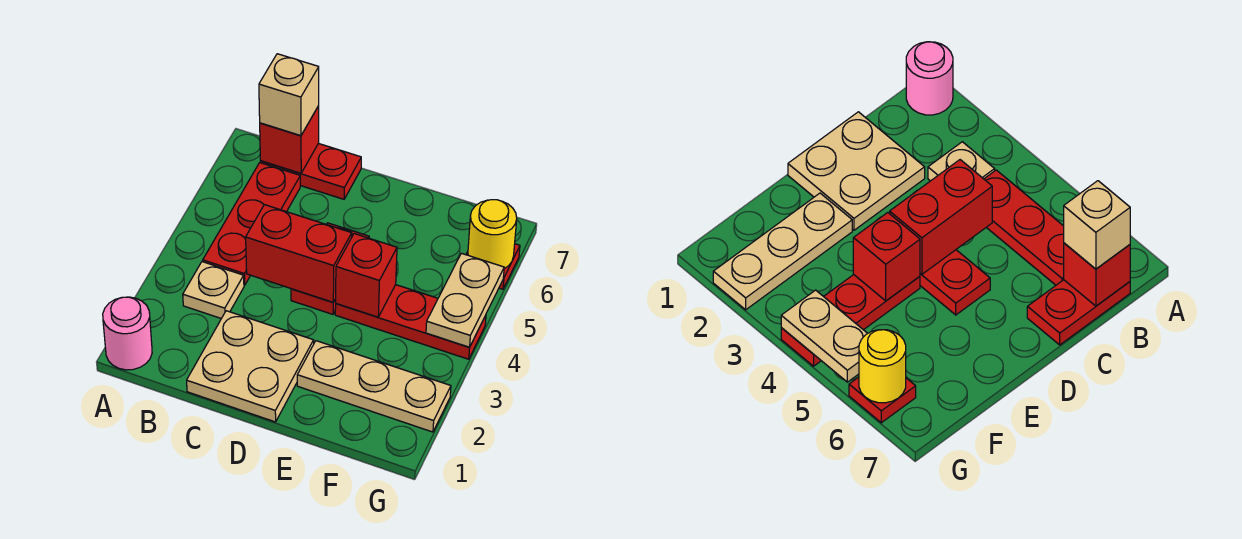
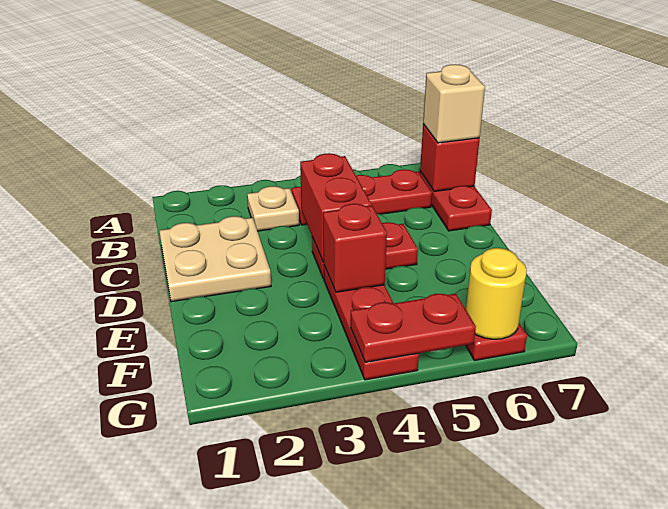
pink 1x1 round brick [103,297,152,370] -> none
tan 1x3 plate [297,341,451,432] -> none
tan 1x2 plate [426,253,504,347] -> red 1x2 plate [351,294,476,362]

